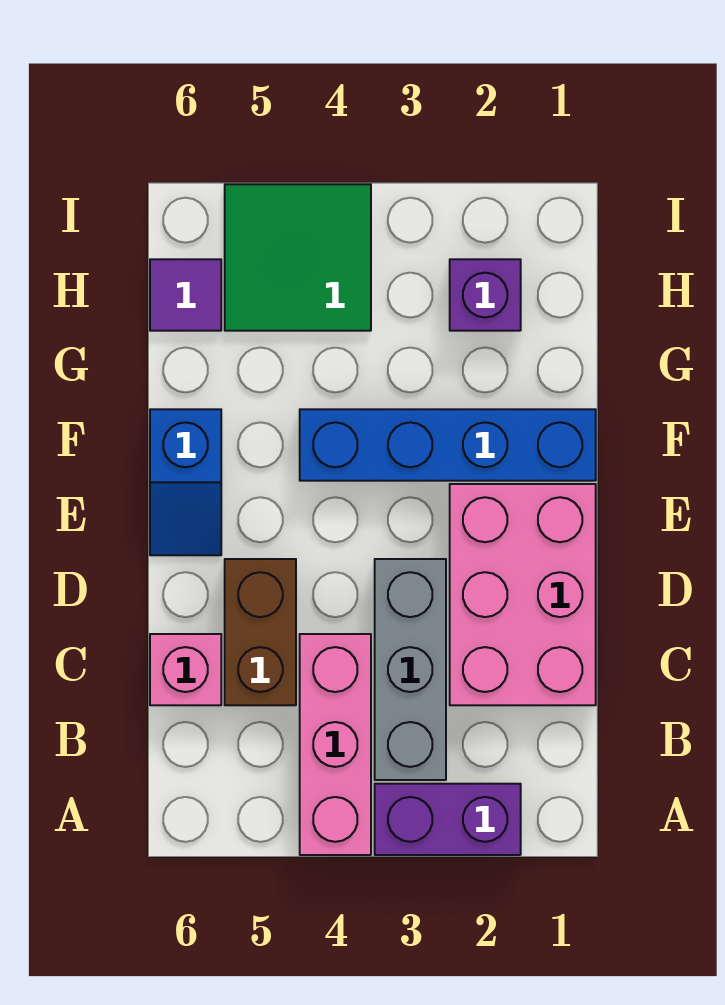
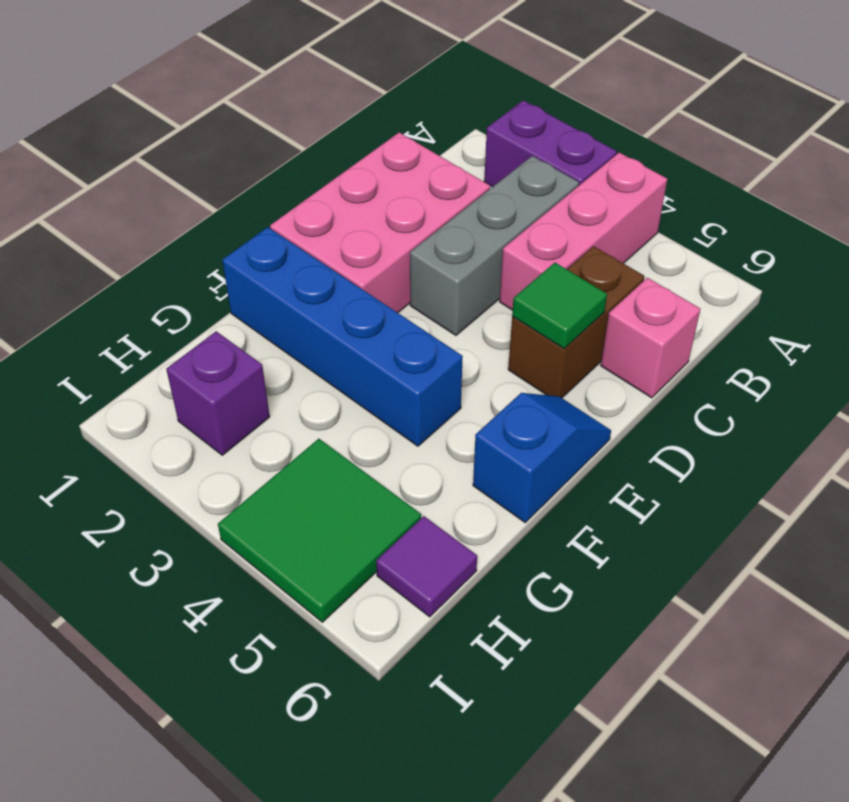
none -> green 1x1 tile [512,263,607,349]

